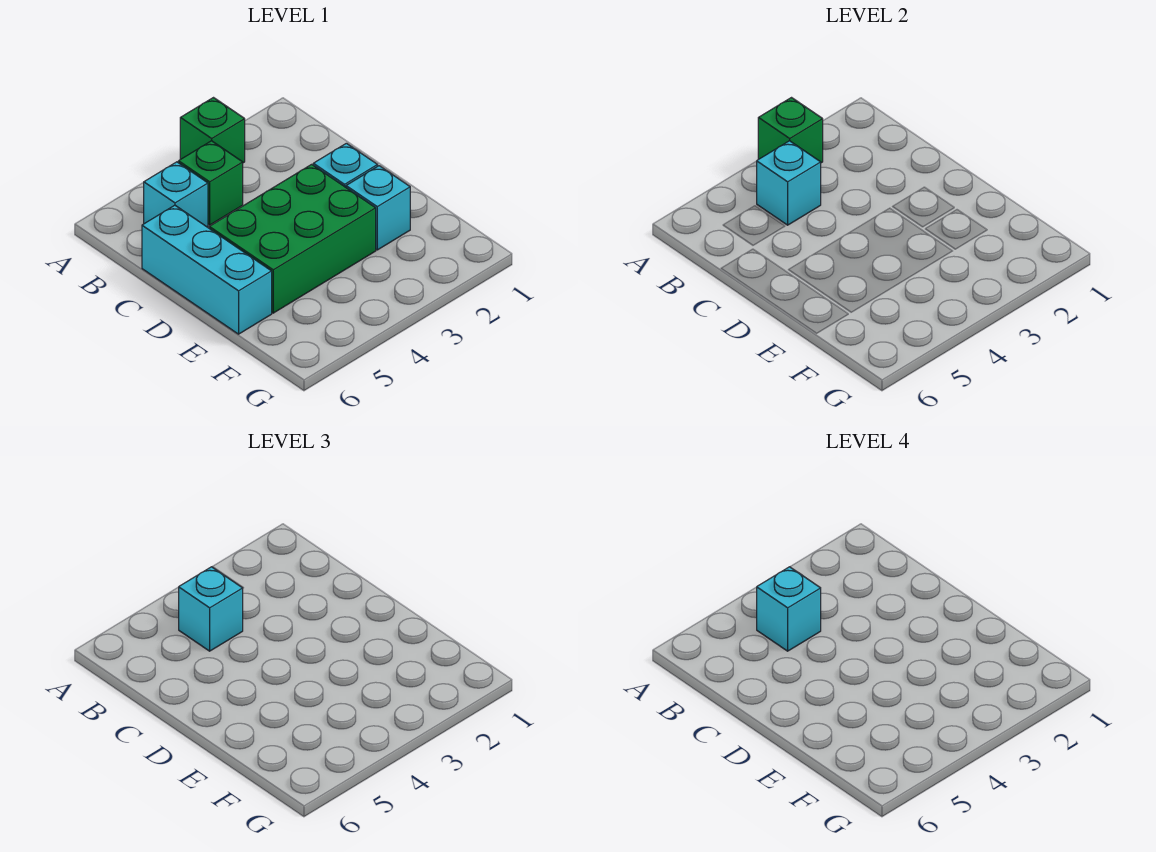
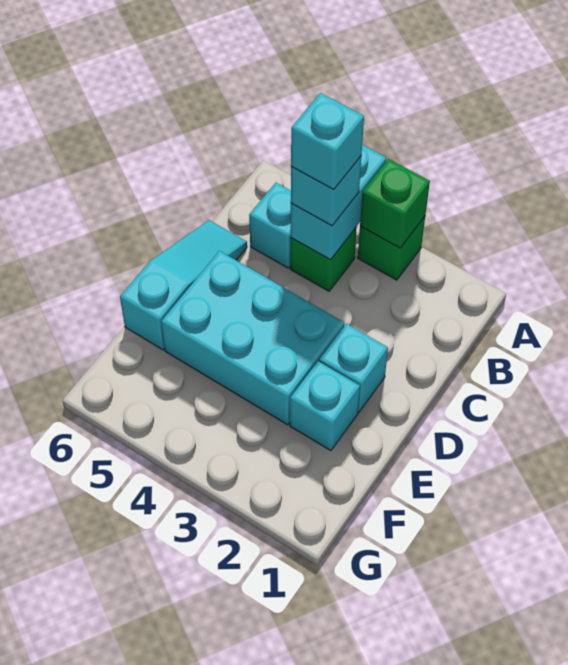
cyan 1x1 brick [757,141,821,225] -> cyan 1x2 brick [291,145,386,260]
cyan 1x3 brick [142,205,272,334] -> cyan 1x3 slope [120,220,247,350]
green 2x3 brick [209,164,376,313] -> cyan 2x3 brick [161,251,344,425]

